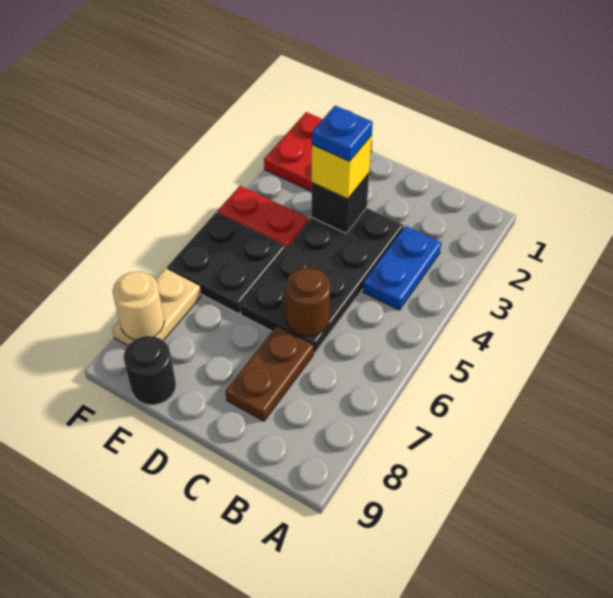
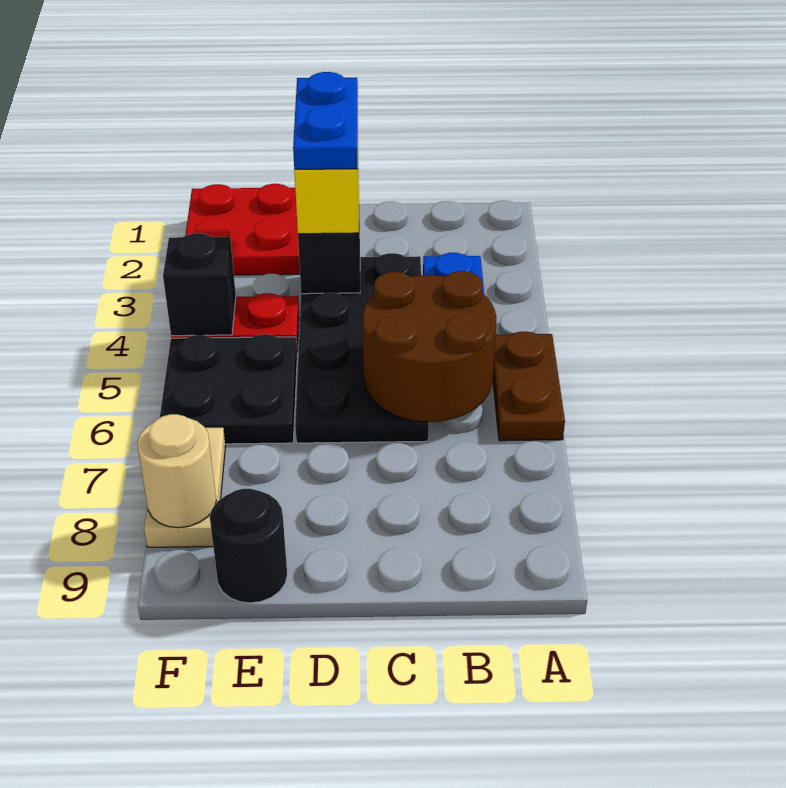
brown 1x1 round brick [285,268,330,336] -> brown 2x2 round brick [362,271,496,422]
brown 1x2 plate [225,326,314,421] -> brown 1x2 plate moved to [493,332,565,441]
blue 1x1 plate [312,106,373,161] -> blue 1x2 plate [293,72,358,169]
none -> black 1x1 brick [163,233,236,336]

